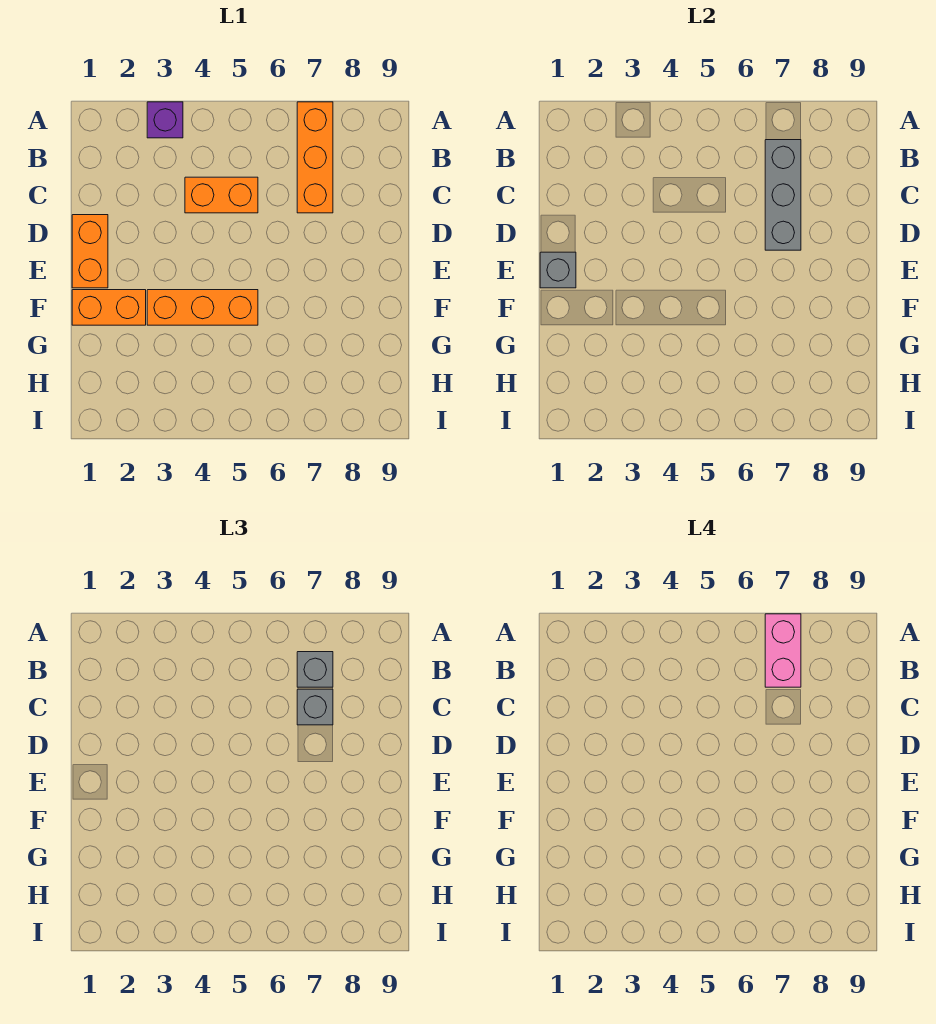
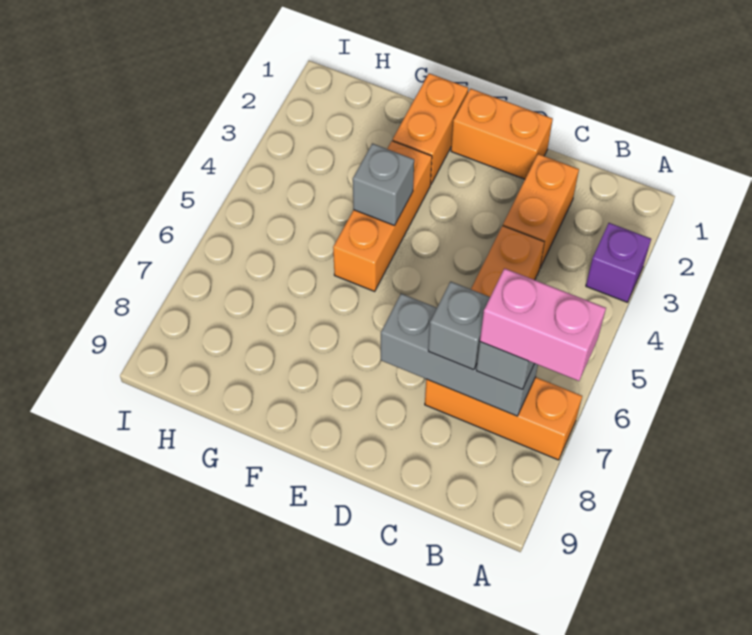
none -> orange 1x2 brick [503,154,579,268]
grey 1x1 brick [540,252,576,288] -> grey 1x1 brick moved to [353,143,414,226]

